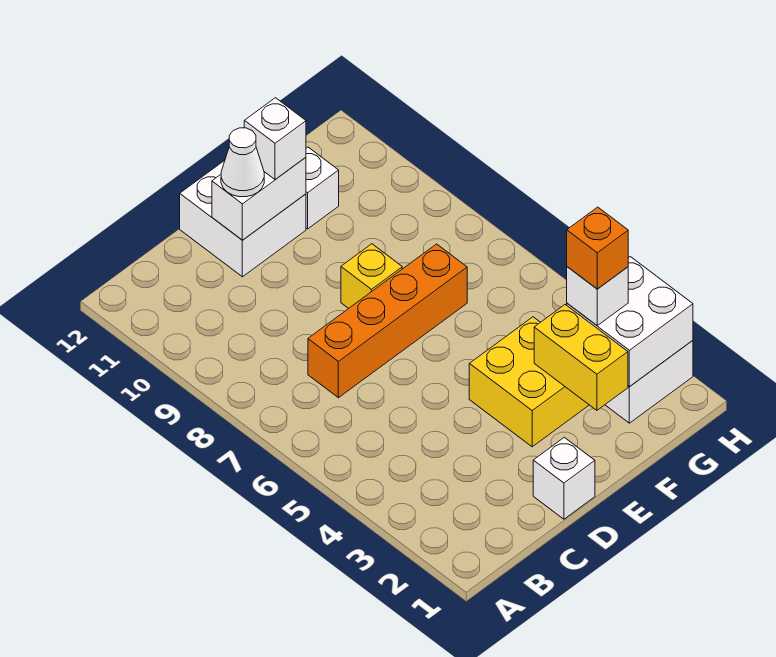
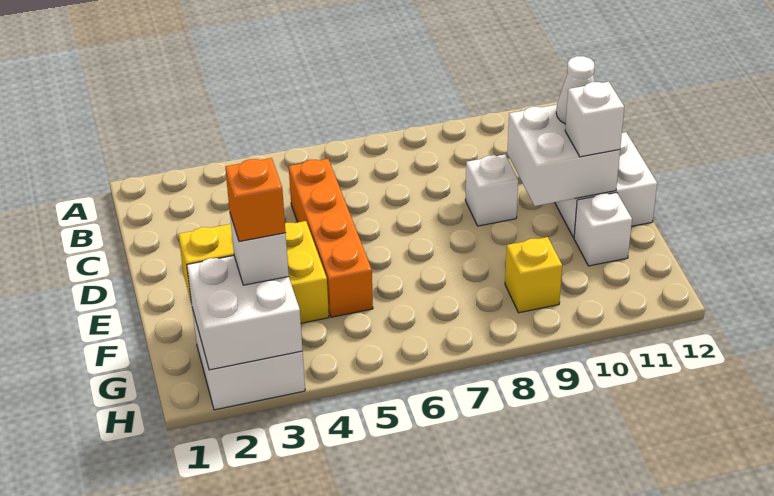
orange 1x4 brick [308,244,467,398] -> orange 1x4 brick moved to [289,159,373,317]
white 1x1 brick [533,437,595,519] -> white 1x1 brick moved to [465,155,518,226]
white 1x2 brick [212,157,306,240] -> white 2x2 brick [507,105,620,206]
yellow 1x1 brick [341,244,402,308] -> yellow 1x1 brick moved to [505,237,562,313]

